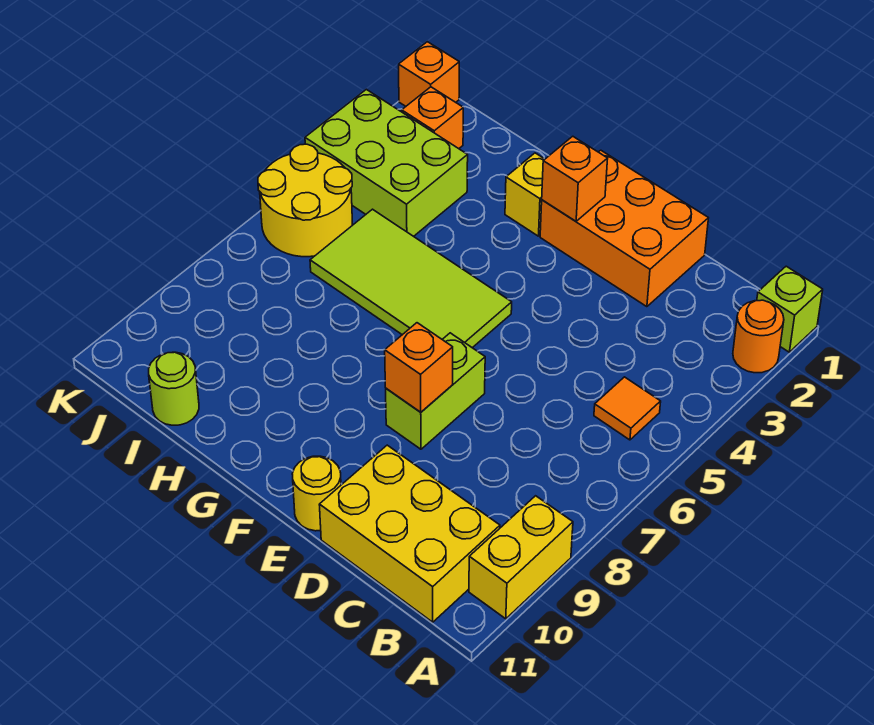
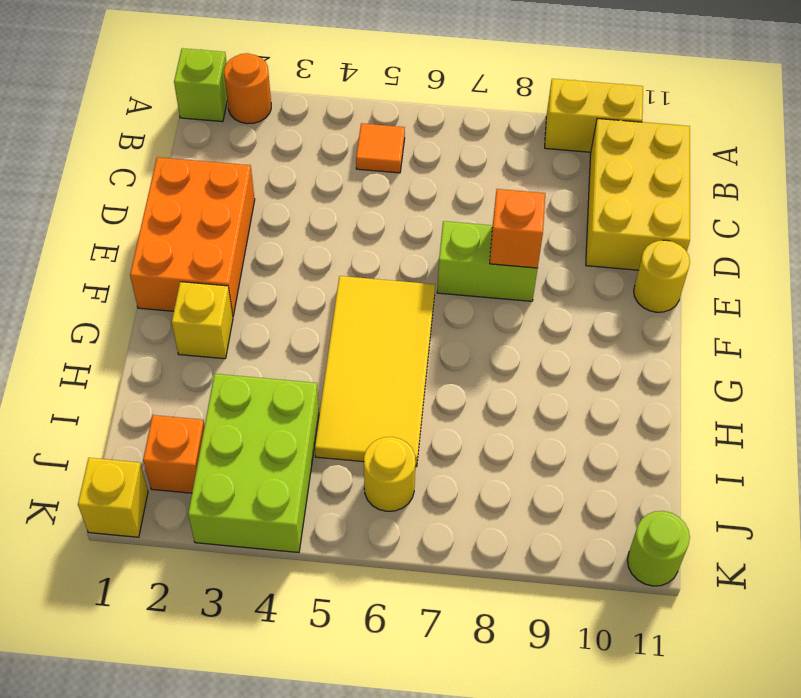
orange 1x1 brick [542,136,608,221] -> none
lime 2x4 tile [310,209,512,348] -> yellow 2x4 tile [315,276,435,466]
lime 1x1 round brick [149,352,199,425] -> lime 1x1 round brick moved to [627,511,690,586]
yellow 2x2 round brick [258,144,352,257] -> yellow 1x1 round brick [364,437,416,511]
orange 1x1 brick [399,42,459,106] -> yellow 1x1 brick [78,458,148,537]

